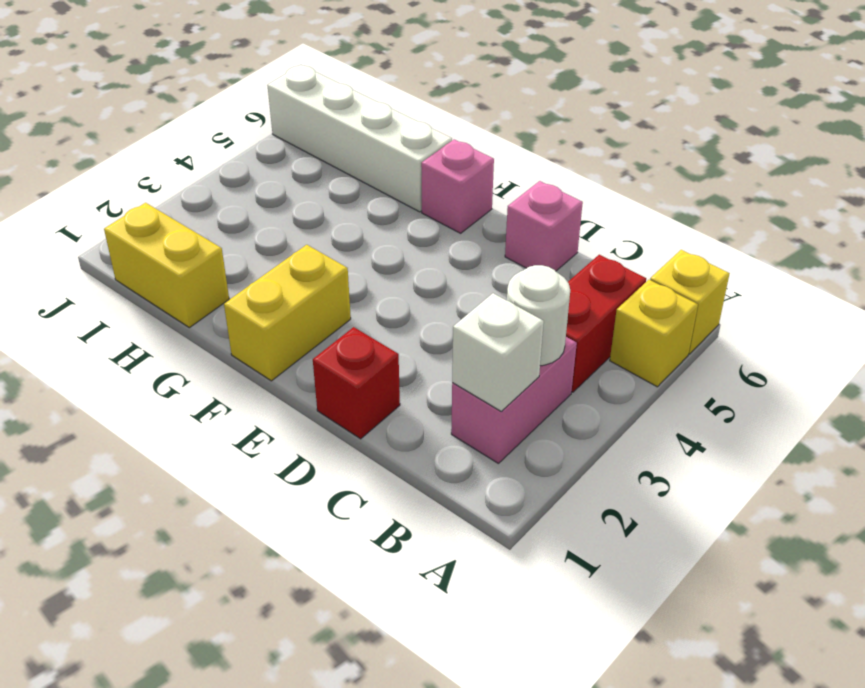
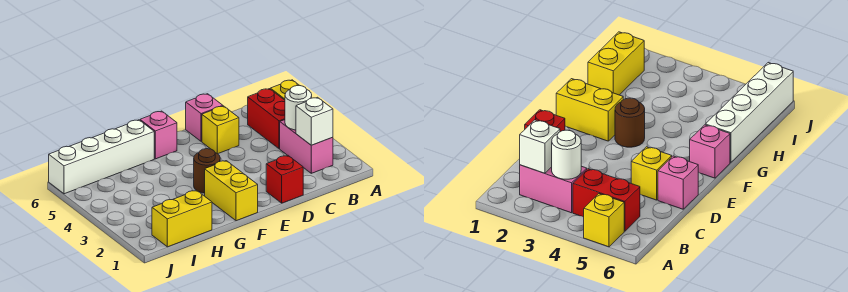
yellow 1x1 brick [650,250,730,354] -> yellow 1x1 brick moved to [202,106,239,154]
none -> brown 1x1 round brick [194,149,220,193]

